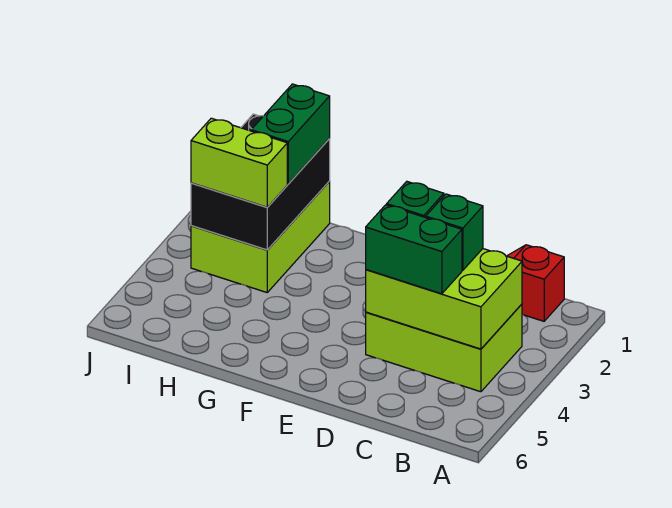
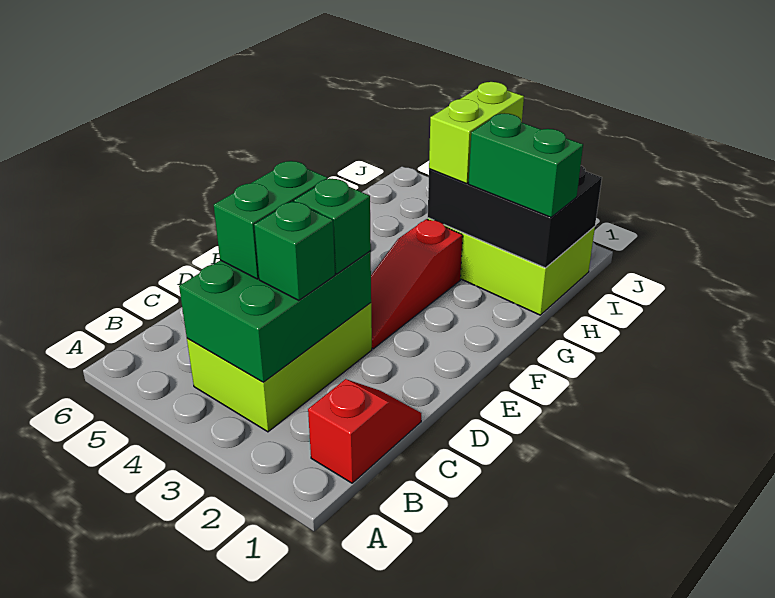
lime 2x3 brick [366,249,522,349] -> green 2x3 brick [179,251,371,382]
none -> red 1x3 slope [371,219,463,349]

